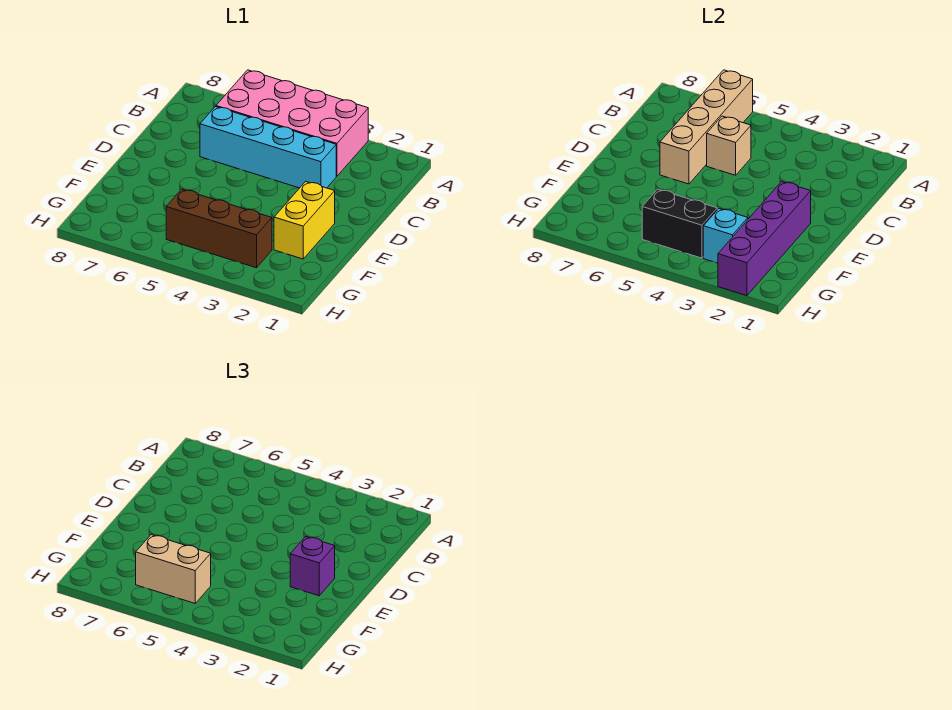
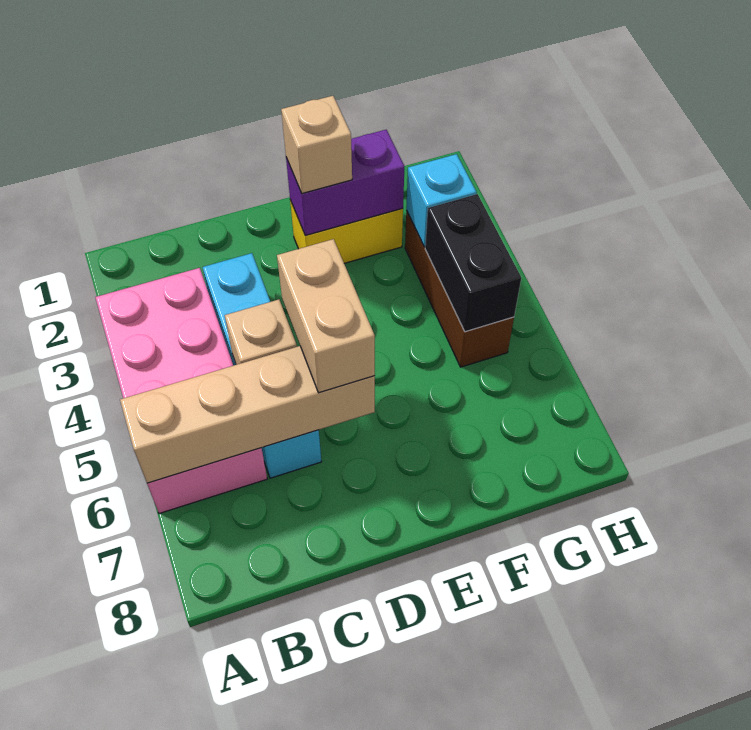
purple 1x4 brick [718,182,811,296] -> purple 1x2 brick [286,130,404,235]
purple 1x1 brick [290,537,335,596] -> tan 1x1 brick [281,96,352,193]
tan 1x2 brick [136,535,211,603] -> tan 1x2 brick moved to [277,239,375,393]

